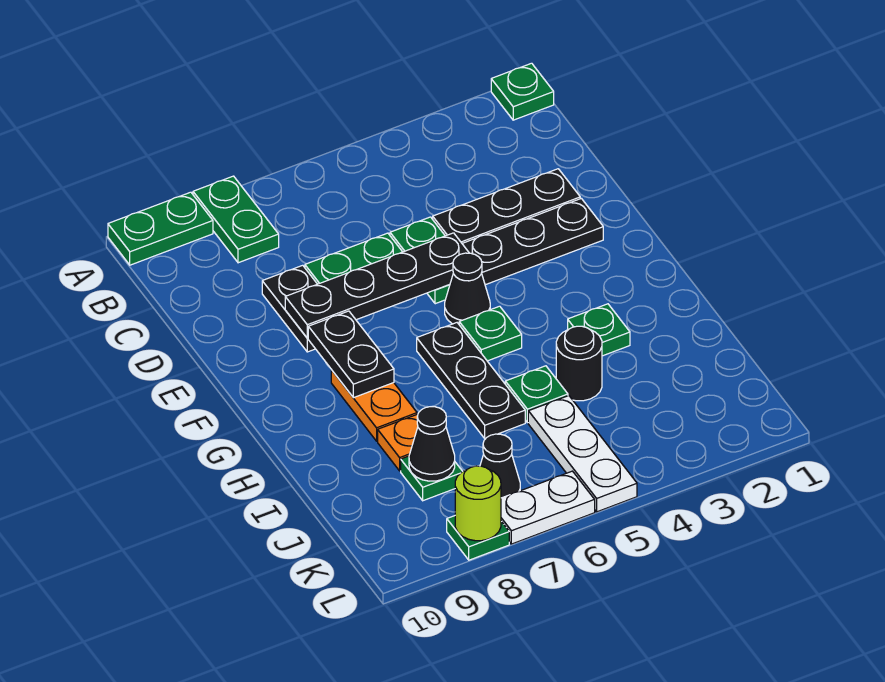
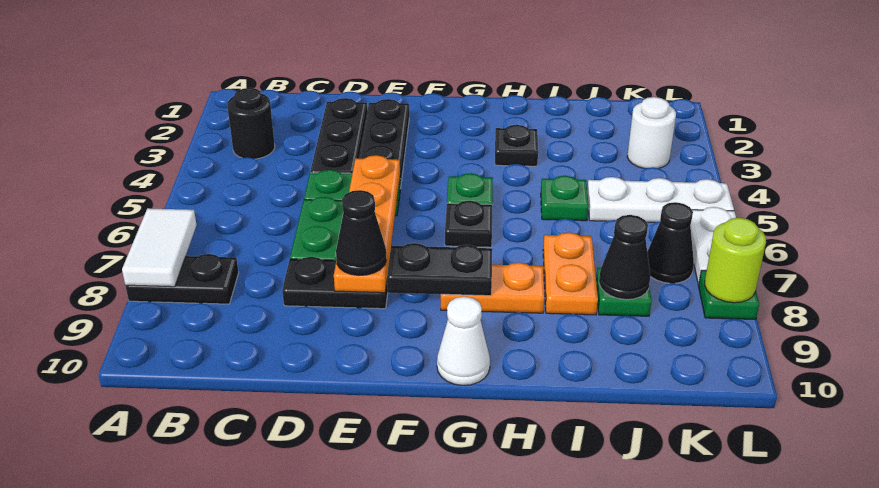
green 1x1 plate [491,63,554,120] -> none
none -> white 1x2 tile [122,208,197,287]
green 1x2 plate [193,176,279,263] -> black 1x2 plate [126,254,239,304]
green 1x2 plate [108,192,213,265] -> none
black 1x4 plate [285,233,469,338] -> orange 1x4 plate [334,155,400,293]
black 1x1 cone [445,253,490,324] -> black 1x1 cone moved to [336,190,387,275]
black 1x3 plate [417,323,525,439] -> black 1x1 plate [445,201,492,247]
none -> white 1x1 cone [437,297,490,385]
green 1x1 plate [568,304,630,356] -> black 1x1 plate [495,125,538,166]
black 1x1 round brick [556,326,602,401] -> black 1x1 round brick moved to [227,88,275,159]
orange 1x1 plate [378,414,418,471] -> orange 1x2 plate [543,232,598,315]
none -> white 1x1 round brick [627,97,676,169]

